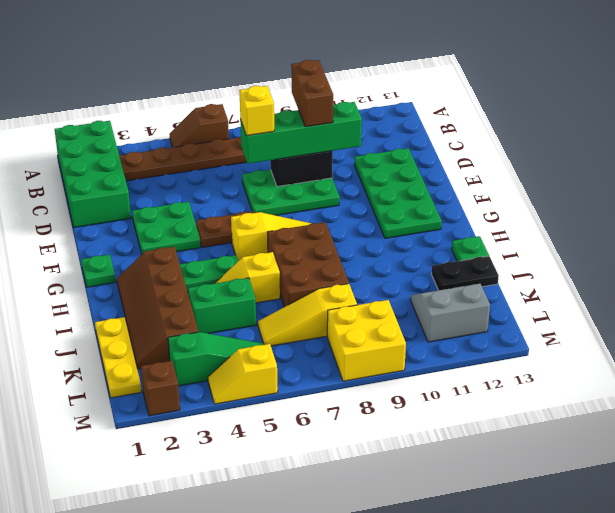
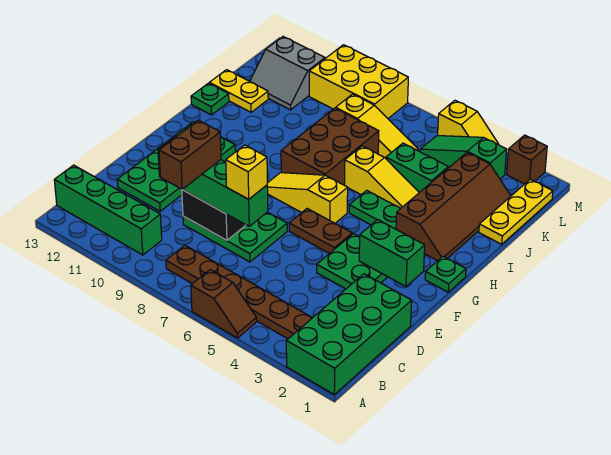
none -> green 1x4 brick [54,165,162,255]
none -> green 1x2 brick [359,220,425,286]
yellow 1x2 slope [216,252,280,303] -> yellow 1x3 slope [345,146,419,208]
black 1x2 plate [431,256,499,290] -> yellow 1x2 plate [209,70,268,112]
yellow 2x2 brick [327,300,406,381] -> yellow 2x3 brick [309,45,408,118]

